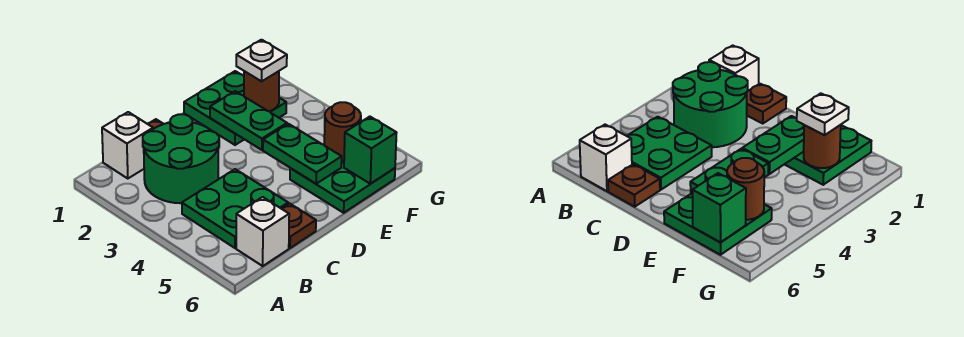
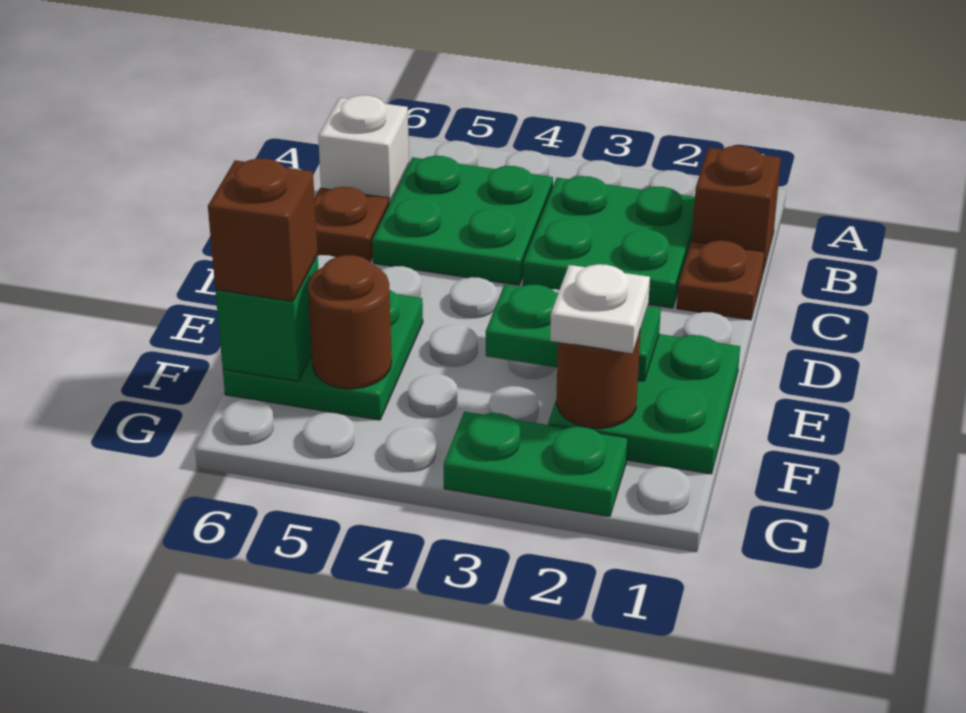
white 1x1 brick [102,112,153,179] -> brown 1x1 brick [692,146,781,272]
green 2x2 round brick [143,114,219,203] -> green 2x2 plate [523,176,695,308]
green 1x2 plate [263,124,342,184] -> green 1x2 plate moved to [444,412,628,517]
none -> brown 1x1 brick [208,158,318,301]

